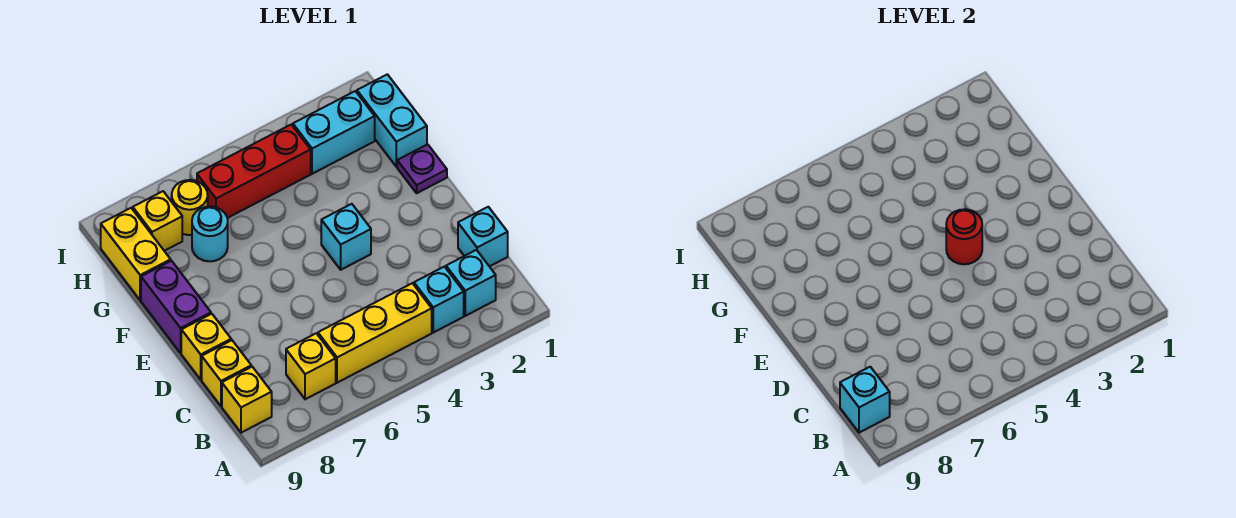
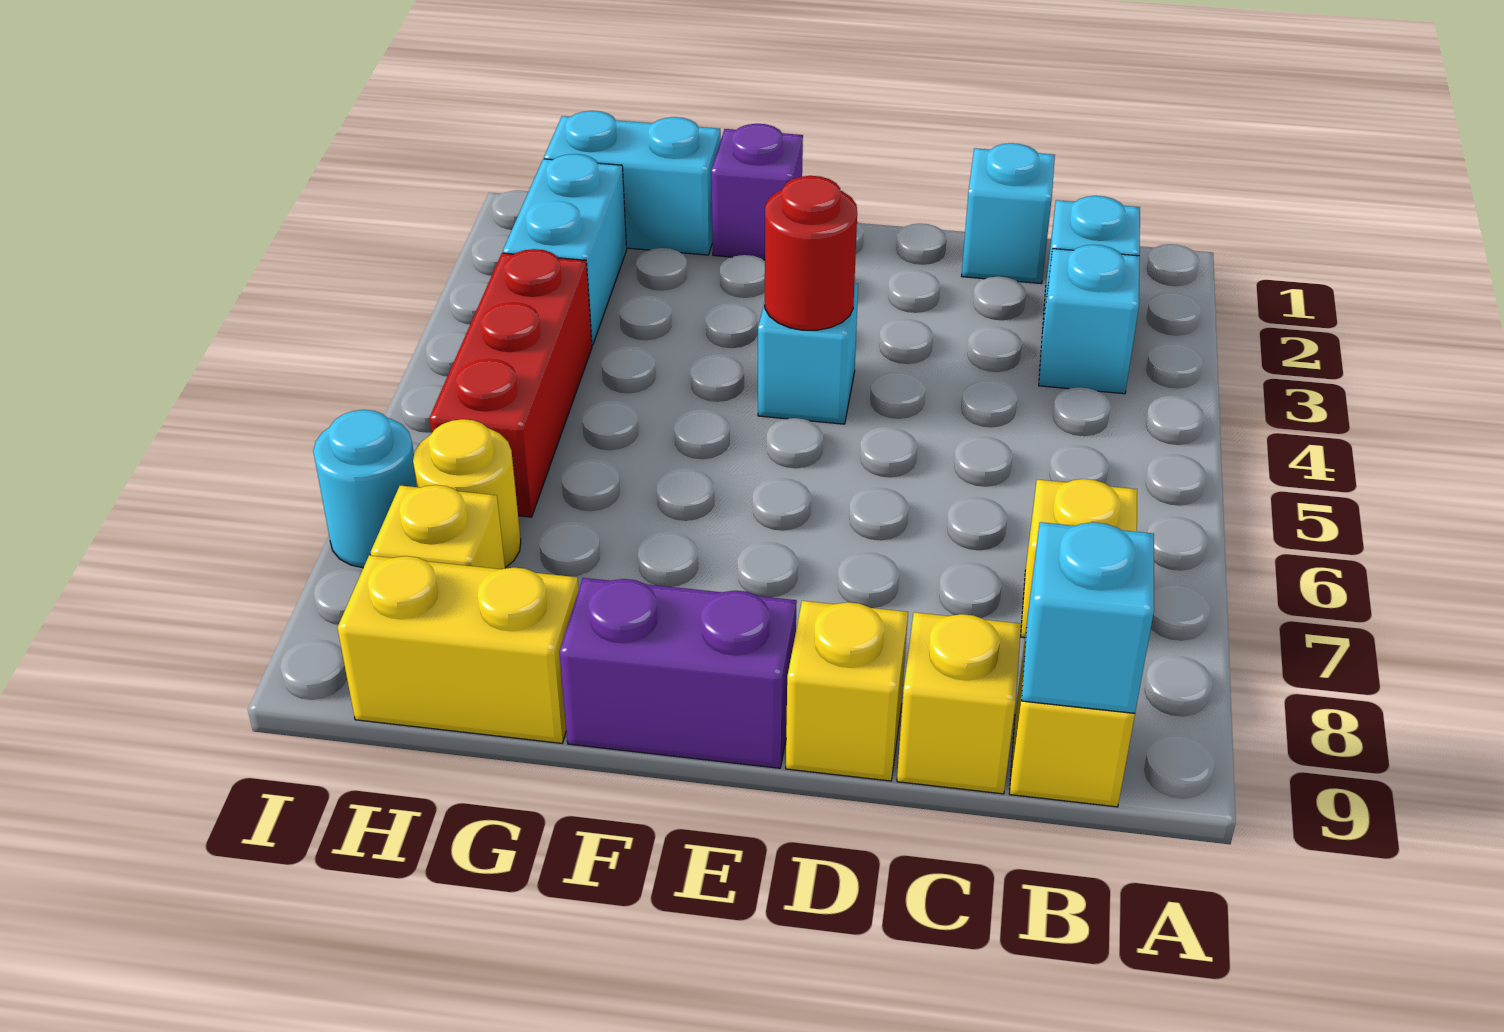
yellow 1x3 brick [318,283,432,383] -> none
purple 1x1 plate [397,144,447,193] -> purple 1x1 brick [711,124,803,260]
cyan 1x1 round brick [192,206,228,261] -> cyan 1x1 round brick moved to [313,410,417,568]

